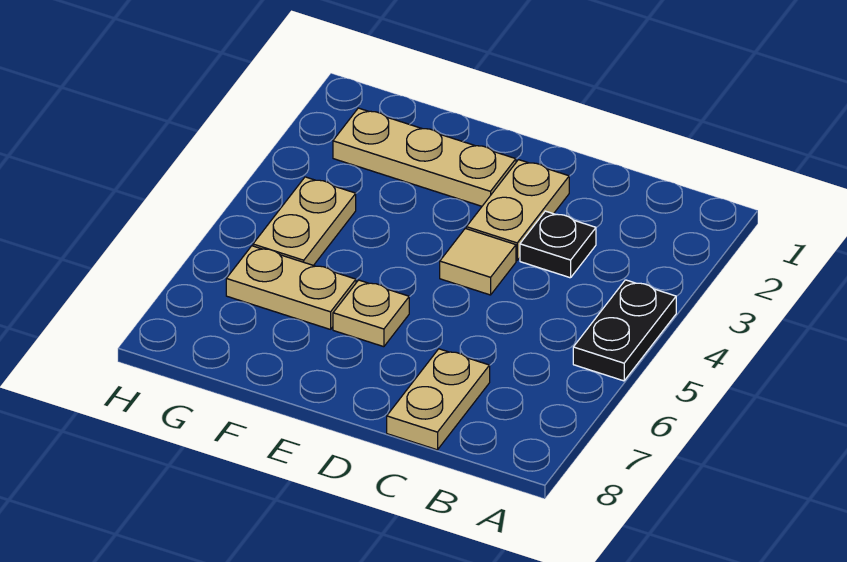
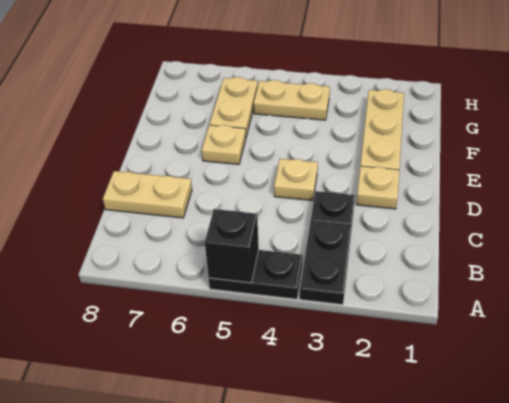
none -> black 1x2 plate [300,222,352,305]
none -> black 1x1 brick [205,209,259,283]
tan 1x2 plate [466,160,569,260] -> tan 1x1 plate [356,166,399,209]
tan 1x1 tile [440,228,516,295] -> tan 1x1 plate [274,159,318,201]

